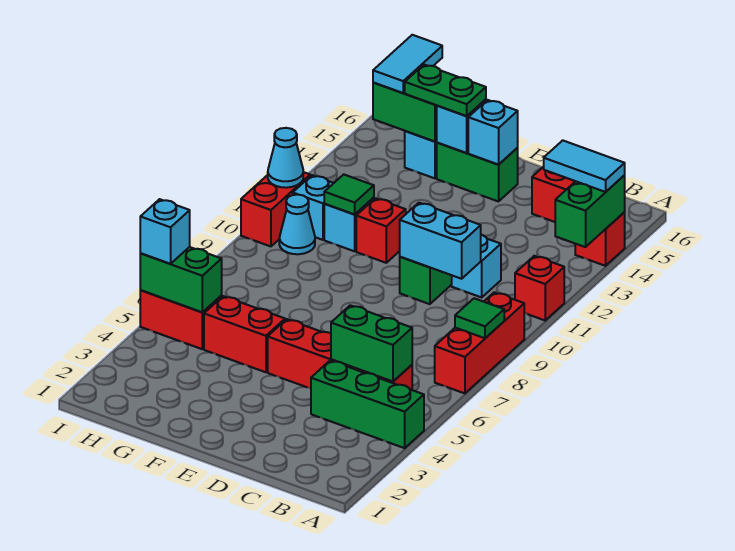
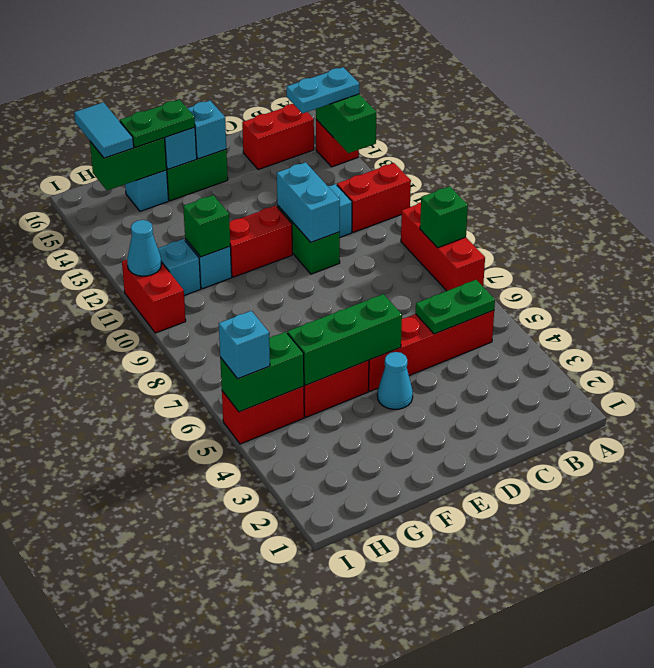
green 1x3 brick [311,361,424,448] -> green 1x3 brick moved to [287,294,402,385]
green 1x1 tile [455,298,504,338] -> green 1x1 brick [420,186,468,248]
red 1x1 brick [515,256,564,320] -> red 1x2 brick [337,163,411,232]
cyan 1x2 tile [544,140,625,192] -> cyan 1x2 plate [287,67,359,114]
green 1x2 brick [331,305,412,382] -> green 1x2 plate [416,280,495,334]
cyan 1x2 brick [400,203,481,279] -> cyan 1x2 brick turned to [277,162,340,242]
red 1x1 brick [356,198,406,263] -> red 1x2 brick [230,206,292,277]
green 1x1 tile [324,174,374,214] -> green 1x1 brick [183,195,230,257]
cyan 1x1 cone [279,195,315,254] -> cyan 1x1 cone moved to [377,352,413,409]

